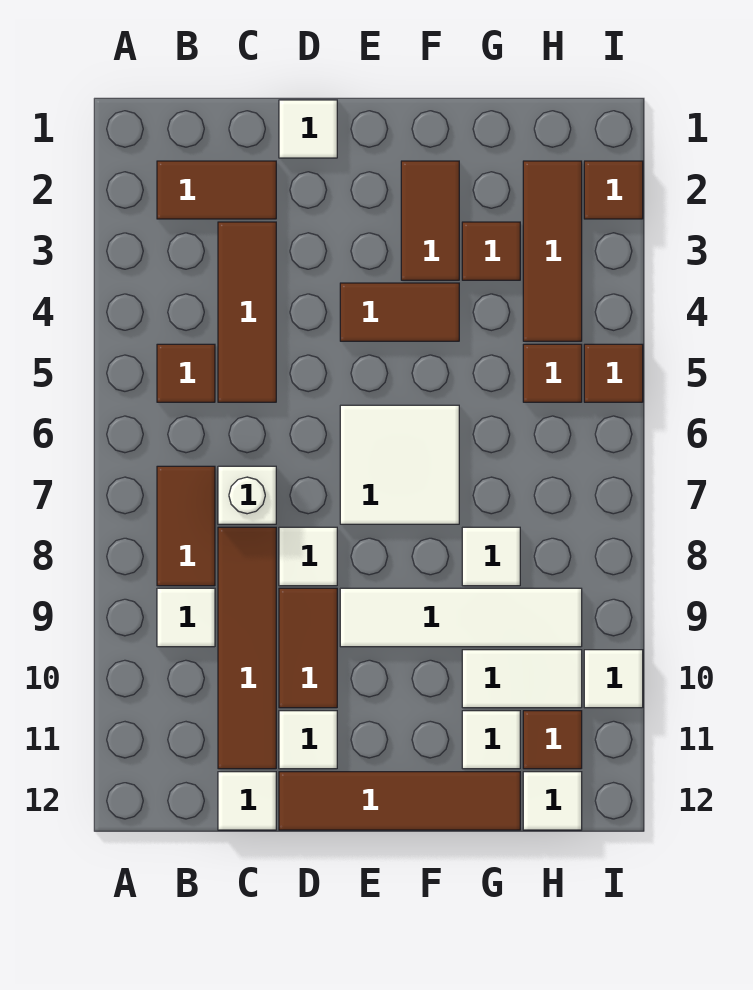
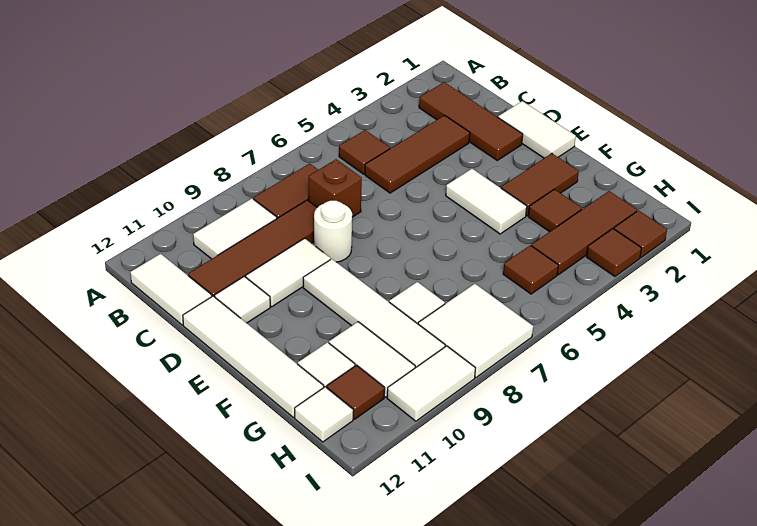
brown 1x2 tile [157,161,276,219] -> brown 1x3 tile [419,82,523,160]
white 1x1 tile [157,588,215,647] -> white 1x2 tile [193,199,277,259]
white 1x1 brick [218,466,276,524] -> brown 1x1 brick [309,159,362,217]
white 1x1 tile [218,772,276,830] -> white 1x2 tile [130,254,212,325]
white 1x1 tile [279,100,337,158] -> white 1x2 tile [498,101,576,158]
white 1x1 tile [279,527,337,586] -> white 1x1 round brick [314,201,352,262]
brown 1x2 tile [279,588,337,708] -> white 1x2 tile [246,238,331,307]
brown 1x4 tile [279,772,520,830] -> white 1x4 tile [183,296,324,417]
brown 1x2 tile [340,283,459,341] -> white 1x2 tile [446,169,527,234]
white 2x2 tile [340,405,459,524] -> white 2x2 tile moved to [418,284,533,377]
brown 1x1 tile [584,344,643,402] -> brown 1x1 tile moved to [586,229,641,277]
white 1x1 tile [584,650,643,708] -> white 1x2 tile [387,346,475,421]

